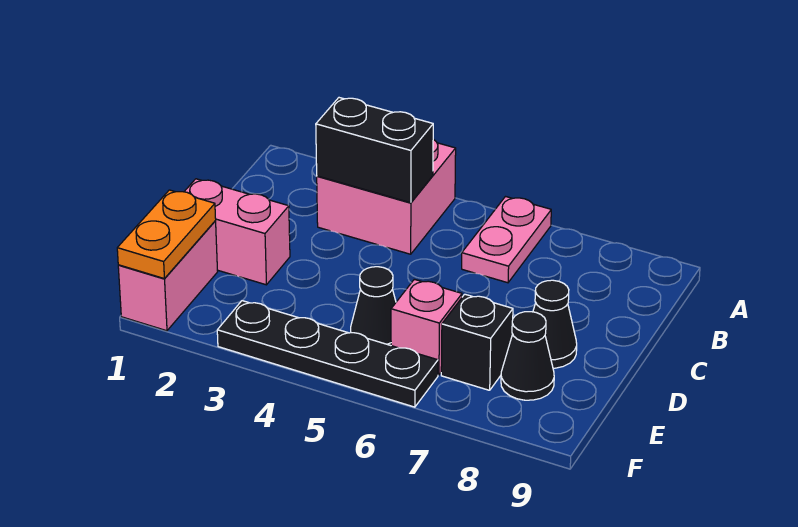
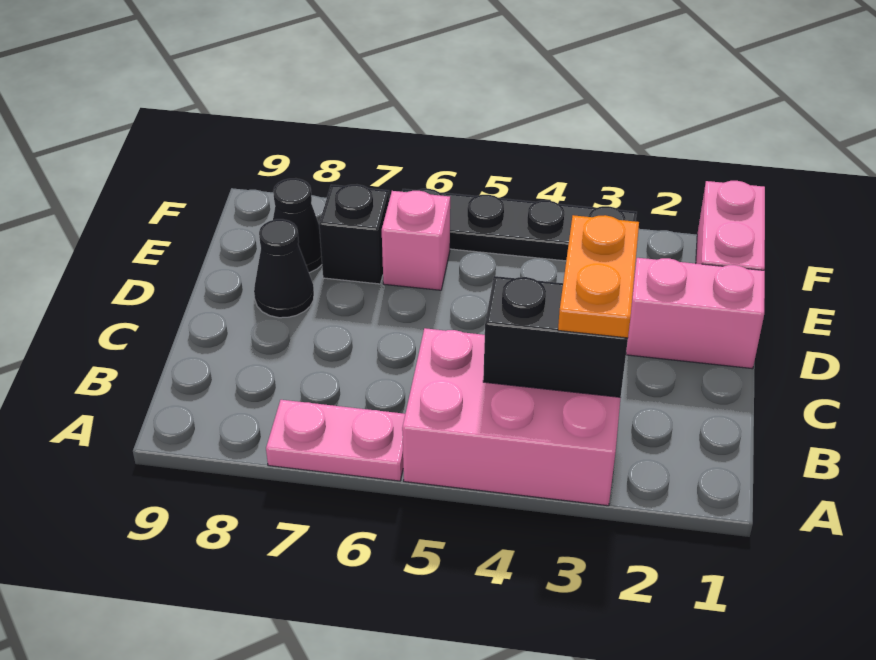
pink 2x2 brick [317,139,456,254] -> pink 2x3 brick [402,328,621,506]
pink 1x2 plate [462,197,551,283] -> pink 1x2 plate turned to [266,400,405,481]
orange 1x2 plate [117,190,216,278] -> orange 1x2 plate moved to [558,215,639,338]
black 1x1 cone [351,267,396,345] -> none

